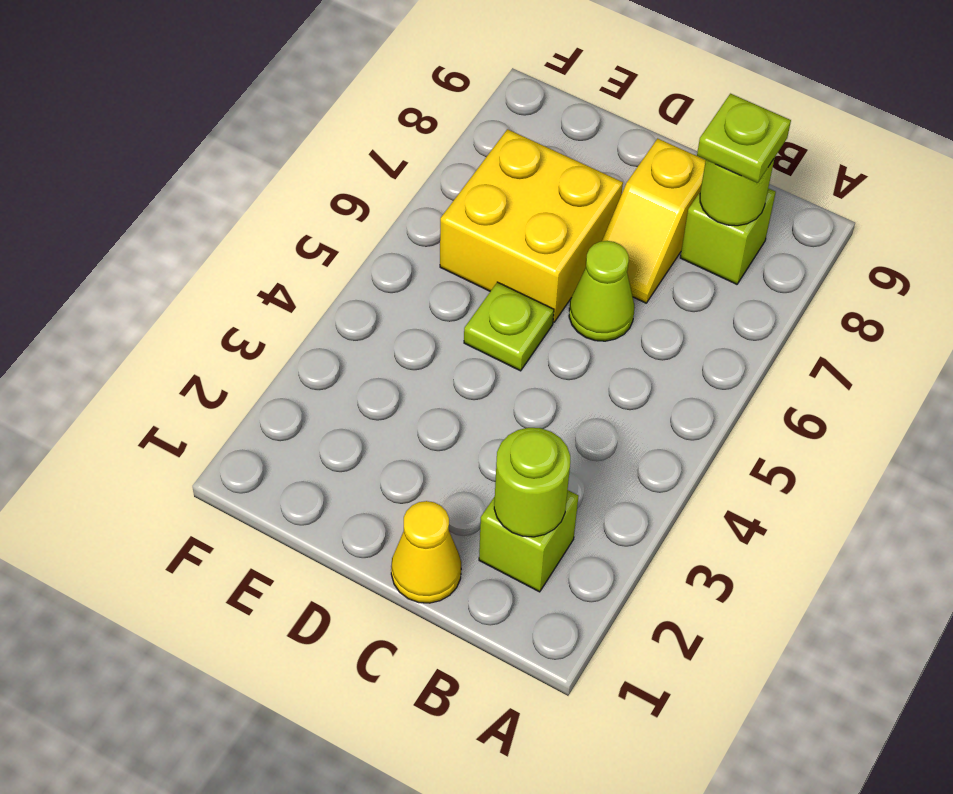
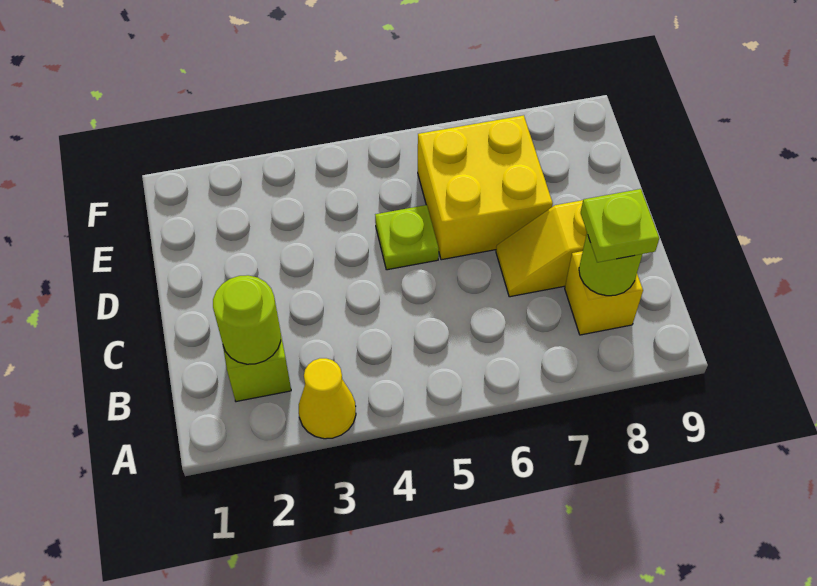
lime 1x1 brick [680,188,776,284] -> yellow 1x1 brick [565,251,643,335]
yellow 1x1 cone [391,501,461,603] -> yellow 1x1 cone moved to [299,358,356,439]
lime 1x1 cone [569,241,634,341] -> none

